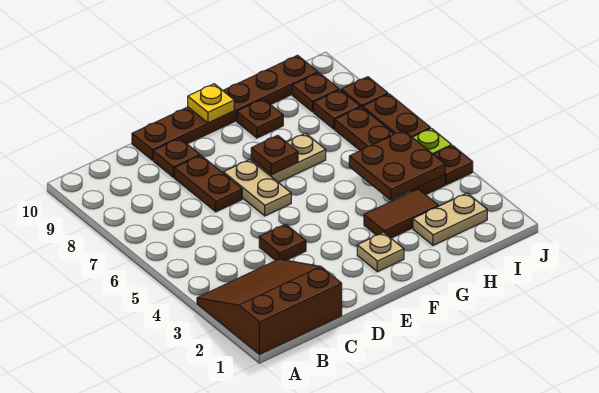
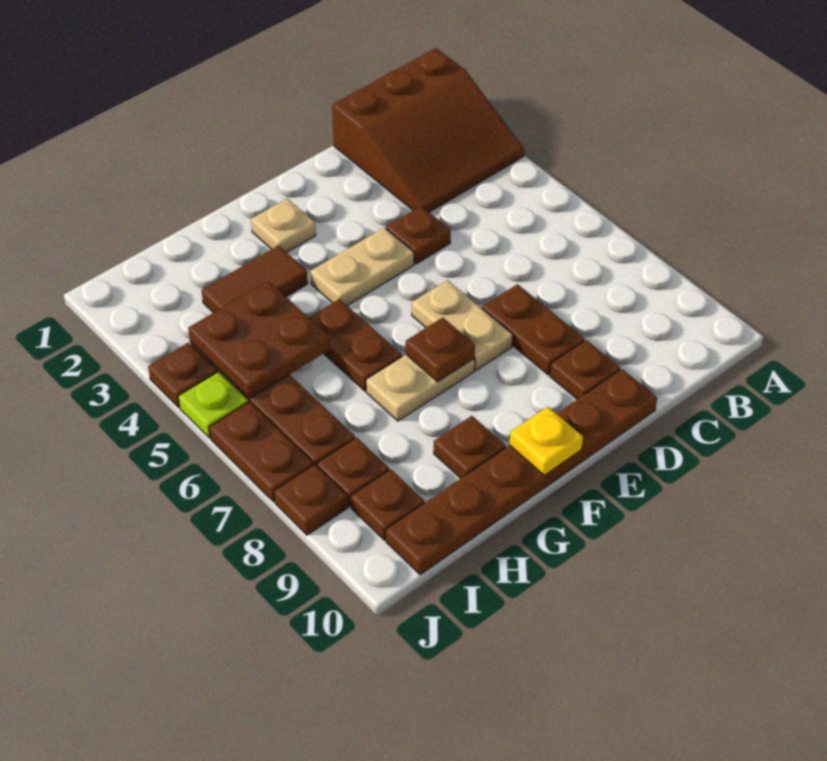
none -> brown 1x2 plate [309,299,402,391]
tan 1x2 plate [413,193,487,245] -> tan 1x2 plate moved to [310,228,414,306]

